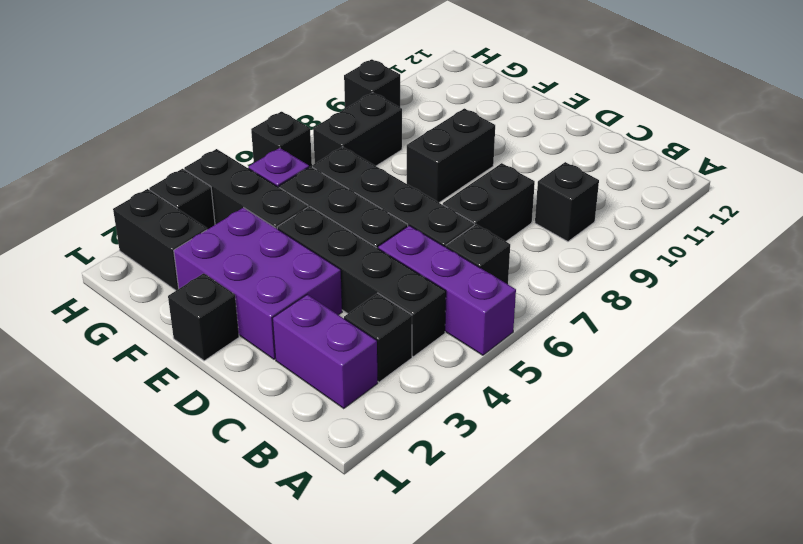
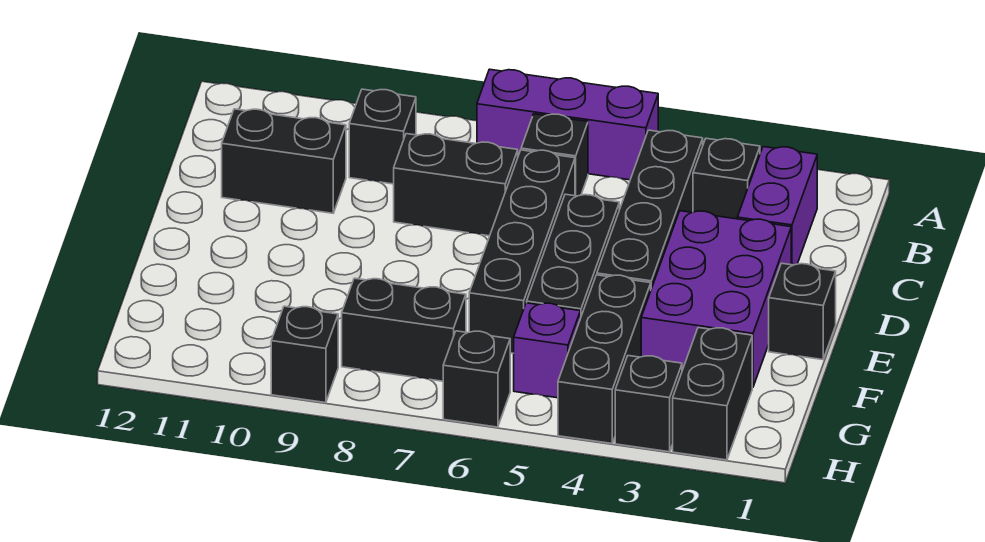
purple 1x3 brick [378,226,516,355] -> purple 1x3 brick turned to [477,69,658,180]
black 1x2 brick [407,108,495,203] -> black 1x2 brick moved to [222,109,346,213]

